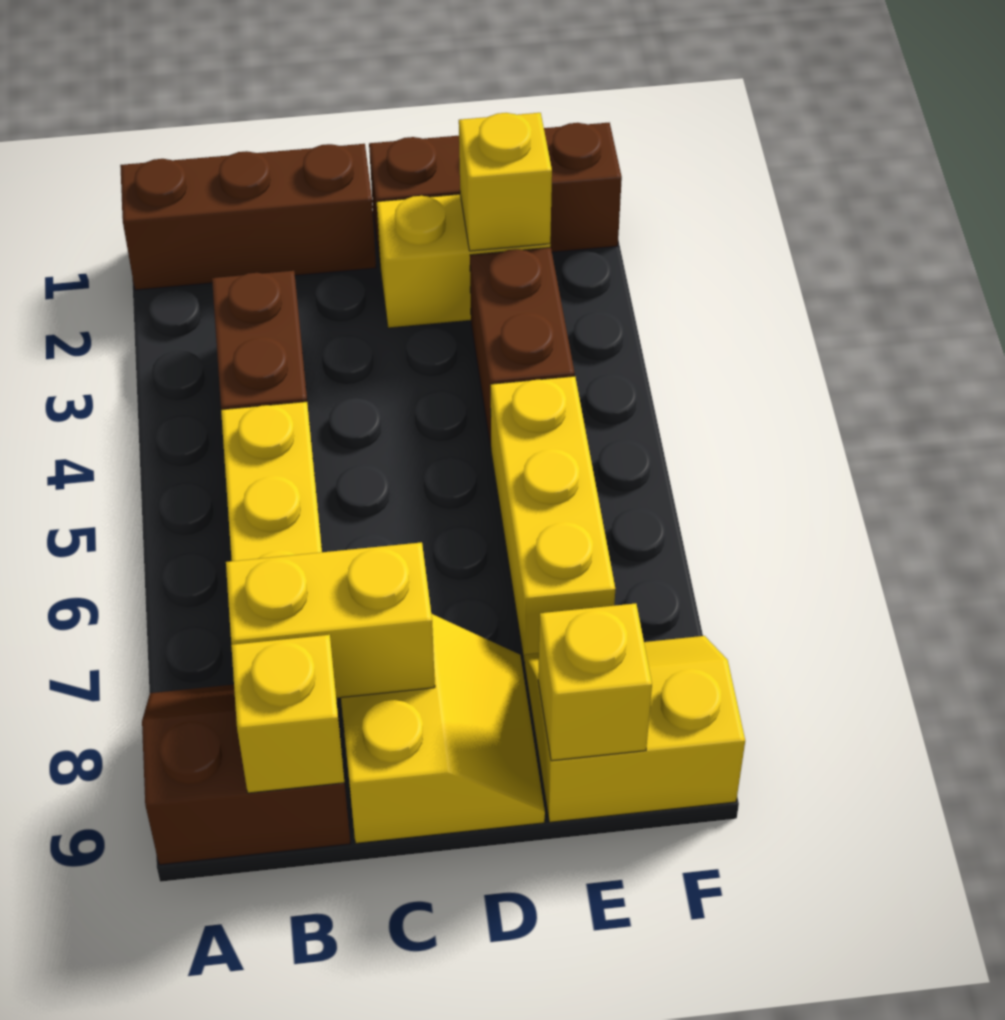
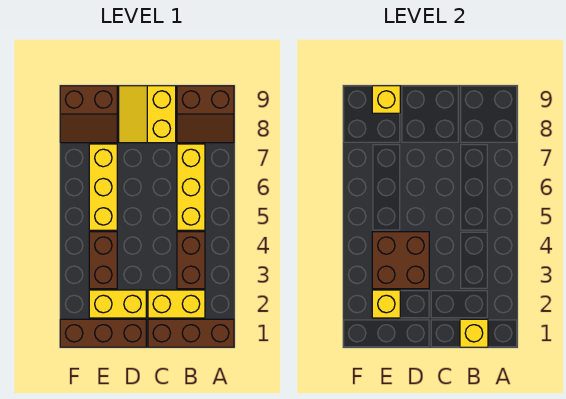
yellow 1x2 brick [226,542,435,698] -> yellow 1x2 brick moved to [148,290,205,318]
yellow 1x1 brick [231,635,344,793] -> yellow 1x1 brick moved to [460,319,488,347]
none -> brown 2x2 brick [372,232,429,289]
yellow 2x2 slope [525,636,745,822] -> brown 2x2 slope [60,86,117,143]

